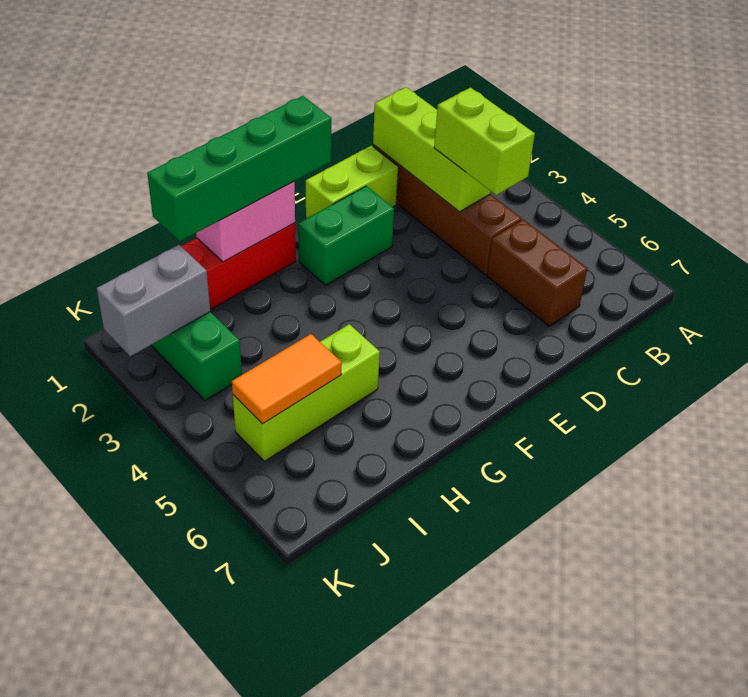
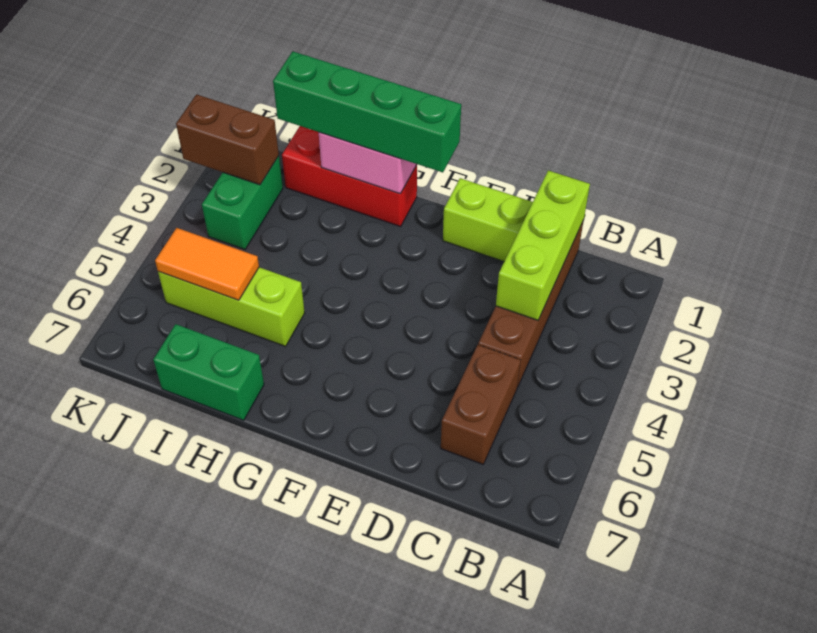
lime 1x2 brick [434,88,535,195] -> none
green 1x2 brick [298,186,394,285] -> green 1x2 brick moved to [153,324,264,420]
grey 1x2 brick [97,245,210,356] -> brown 1x2 brick [176,94,279,185]

